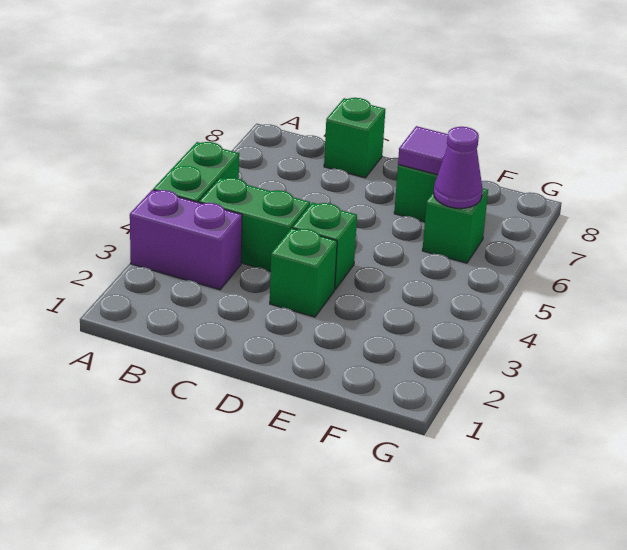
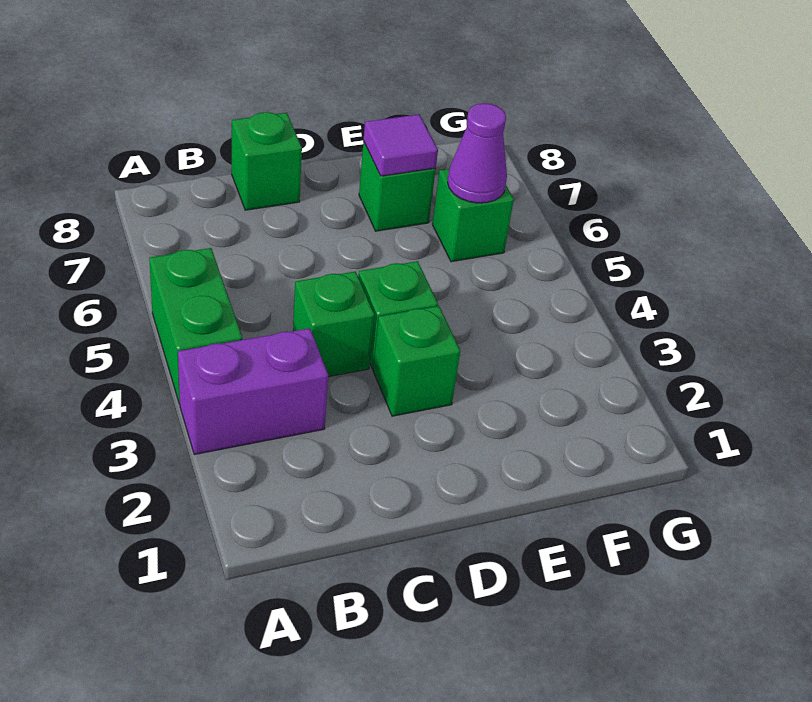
green 1x2 brick [199,178,310,271] -> green 1x1 brick [293,271,374,377]

